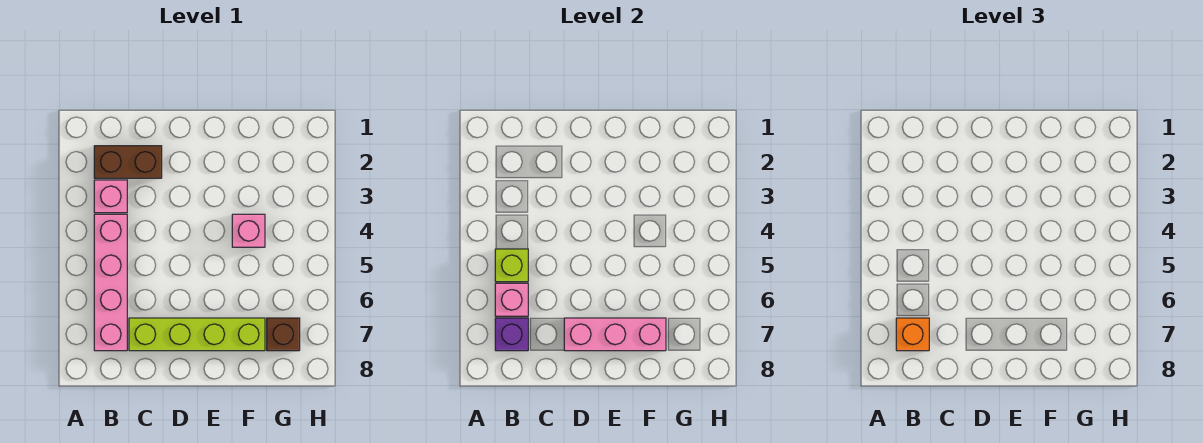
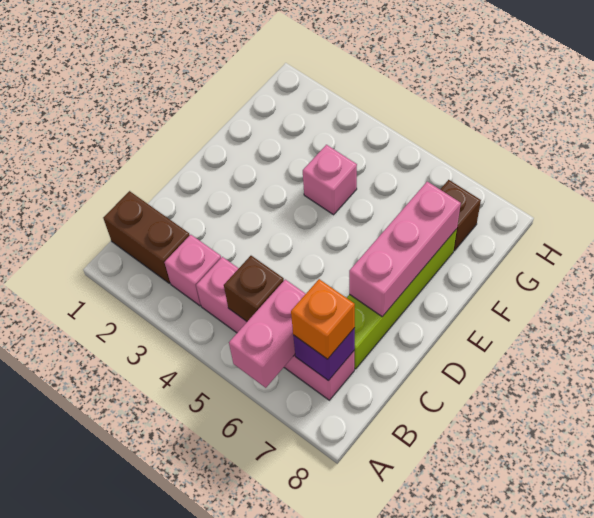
brown 1x2 brick [94,146,162,178] -> brown 1x2 brick turned to [103,191,190,283]
lime 1x1 brick [495,249,528,282] -> brown 1x1 brick [224,256,284,321]
pink 1x1 brick [495,283,528,316] -> pink 1x2 brick [229,279,306,388]

